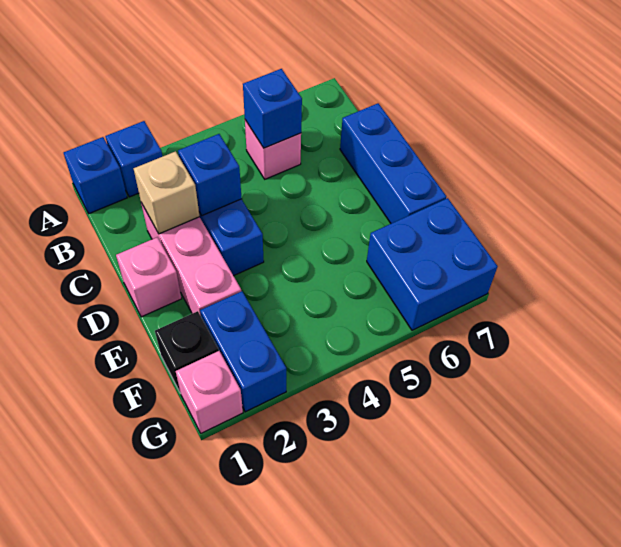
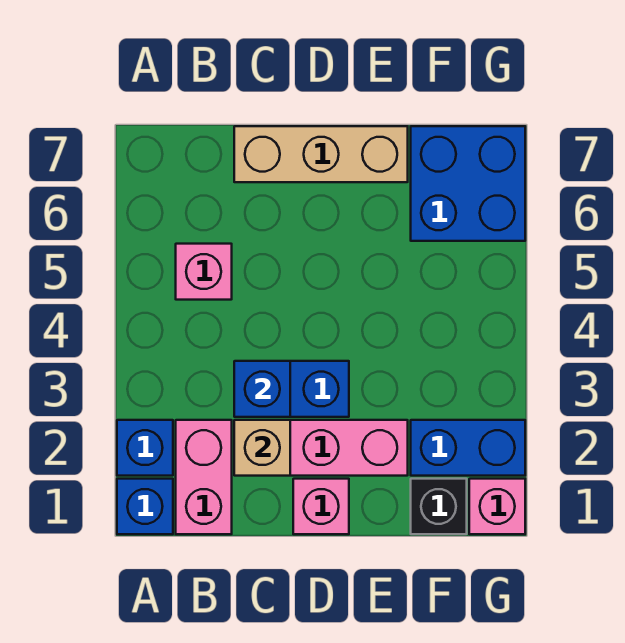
none -> pink 1x2 brick [176,420,232,534]
blue 1x1 brick [243,69,302,148] -> none
blue 1x3 brick [340,103,446,224] -> tan 1x3 brick [234,126,408,182]

